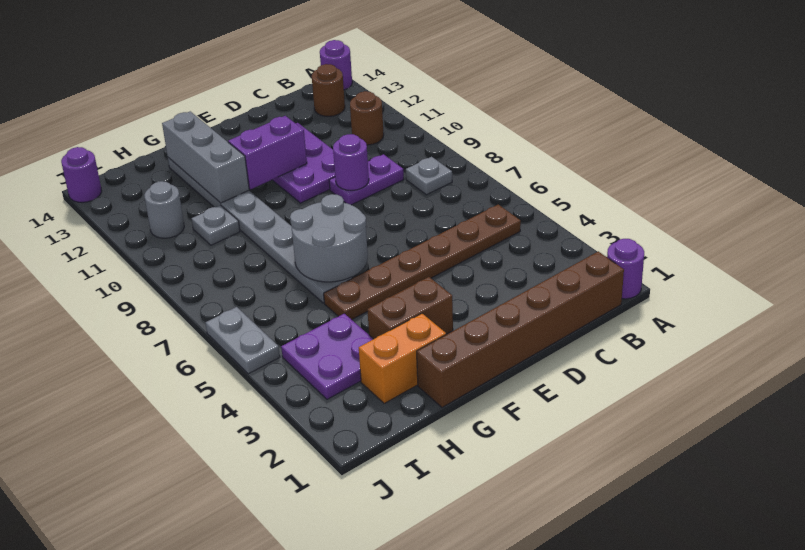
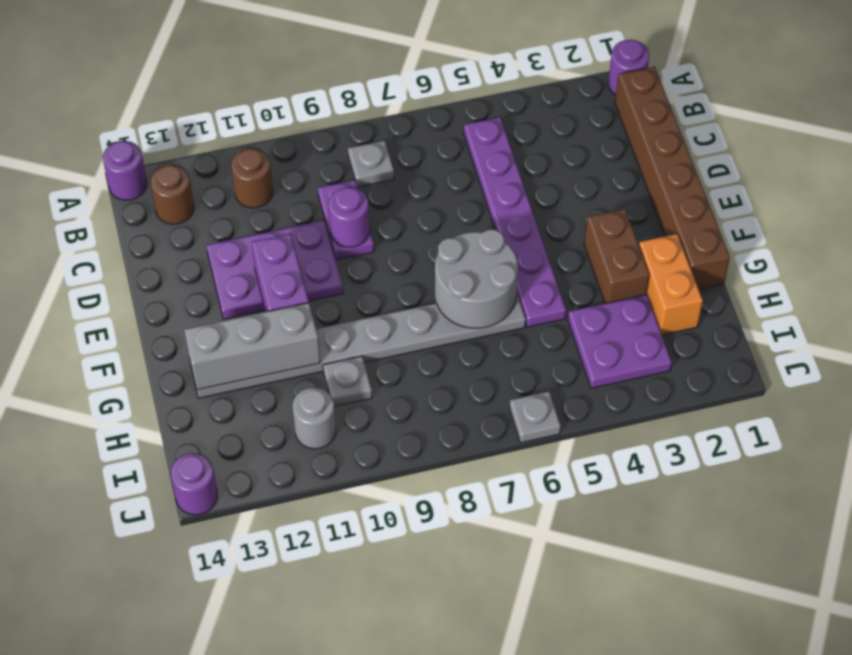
brown 1x6 plate [324,205,521,320] -> purple 1x6 plate [464,117,566,327]
grey 1x2 plate [206,307,280,374] -> grey 1x1 plate [510,391,561,443]

